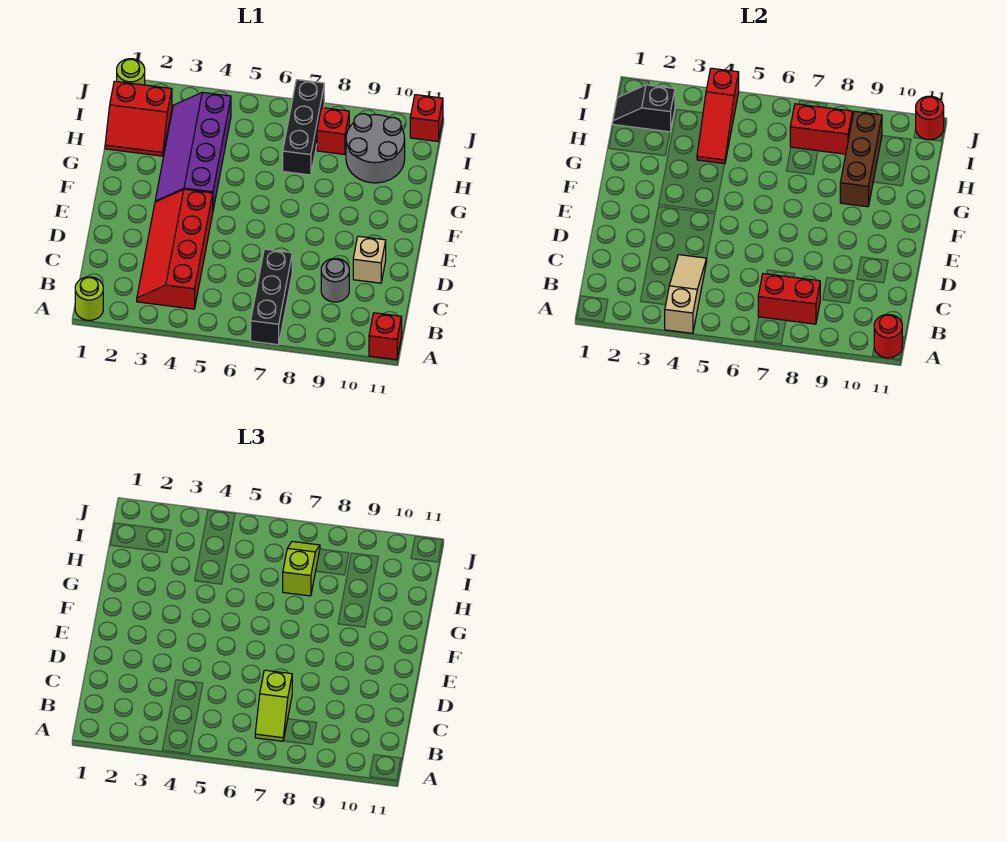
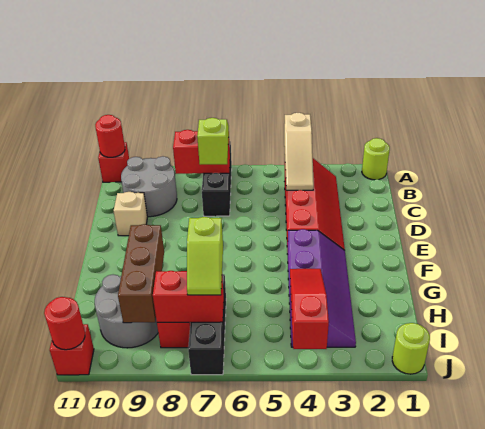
grey 1x1 round brick [321,259,349,302] -> grey 2x2 round brick [121,156,177,217]
red 2x2 slope [105,81,172,156] -> none
black 1x2 slope [613,85,675,132] -> none

